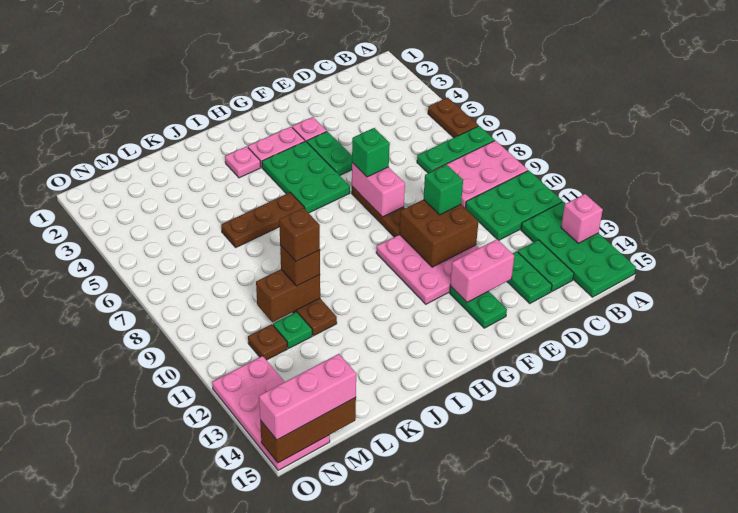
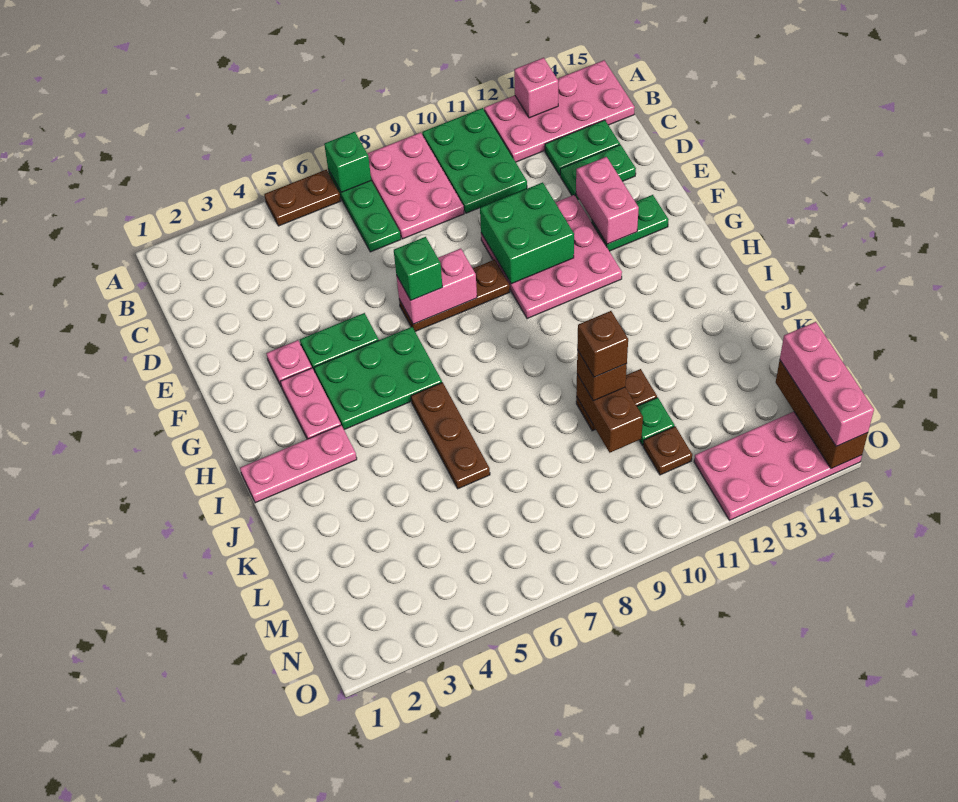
green 2x4 plate [521,202,636,297] -> pink 2x4 plate [484,60,635,162]
brown 2x2 brick [400,200,478,267] -> green 2x2 brick [480,182,574,284]
green 1x1 brick [424,165,463,215] -> green 1x1 brick moved to [324,132,371,192]
pink 1x1 plate [225,146,261,178] -> pink 1x3 plate [240,425,357,503]

